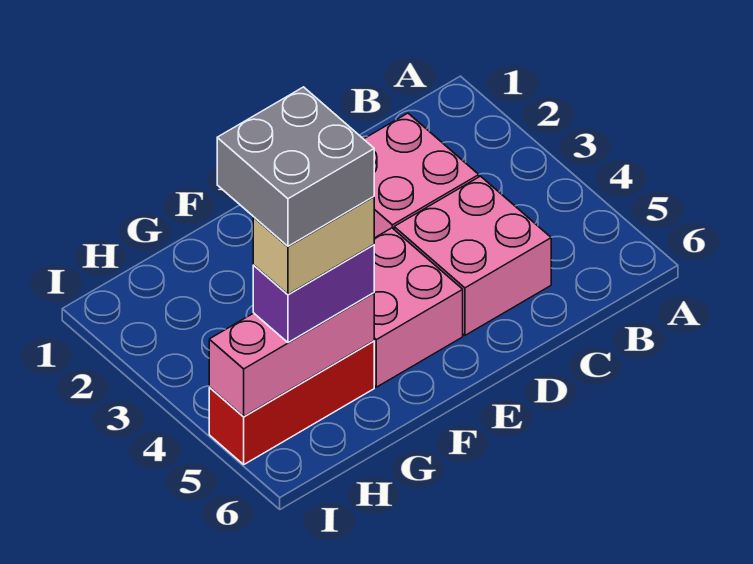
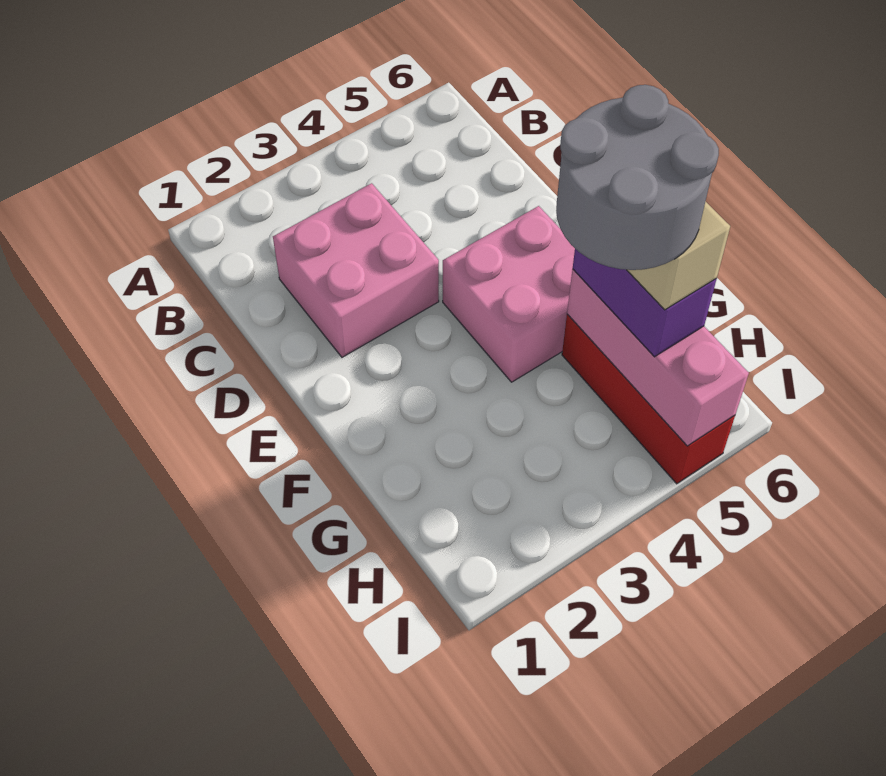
pink 2x2 brick [394,176,551,335] -> none
grey 2x2 brick [217,87,374,246] -> grey 2x2 round brick [556,85,719,270]

